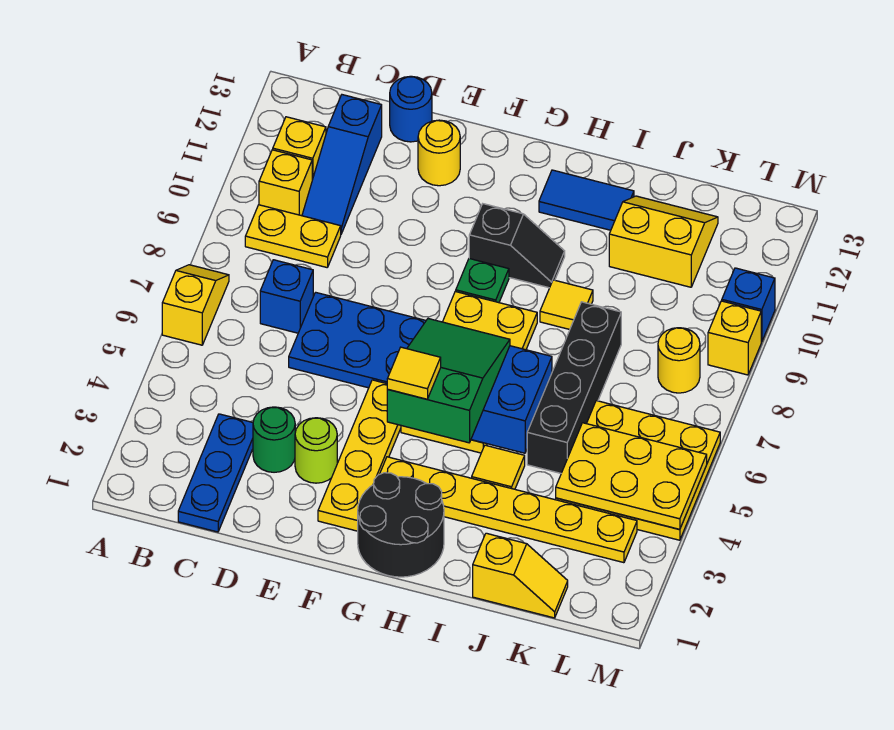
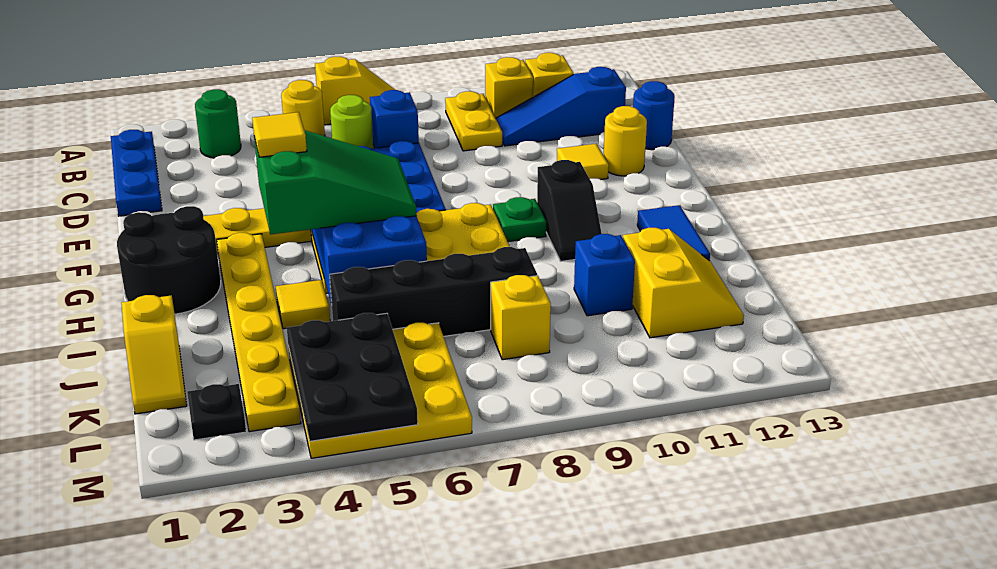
blue 1x3 plate [178,414,253,532] -> blue 1x3 plate turned to [111,130,162,216]
green 1x1 round brick [253,407,295,472] -> green 1x1 round brick moved to [195,89,241,158]
lime 1x1 round brick [295,418,337,483] -> lime 1x1 round brick moved to [330,95,373,149]
yellow 1x1 tile [540,280,593,329] -> yellow 1x1 tile moved to [557,144,609,180]
yellow 2x3 plate [556,423,707,529] -> black 2x3 plate [287,313,418,441]
none -> black 1x1 plate [187,384,246,440]
yellow 1x1 round brick [658,328,700,393] -> yellow 1x1 round brick moved to [281,80,325,136]
yellow 1x1 brick [708,301,761,375] -> yellow 1x1 brick moved to [491,275,551,360]
blue 1x1 brick [722,268,775,342] -> blue 1x1 brick moved to [574,234,635,316]

